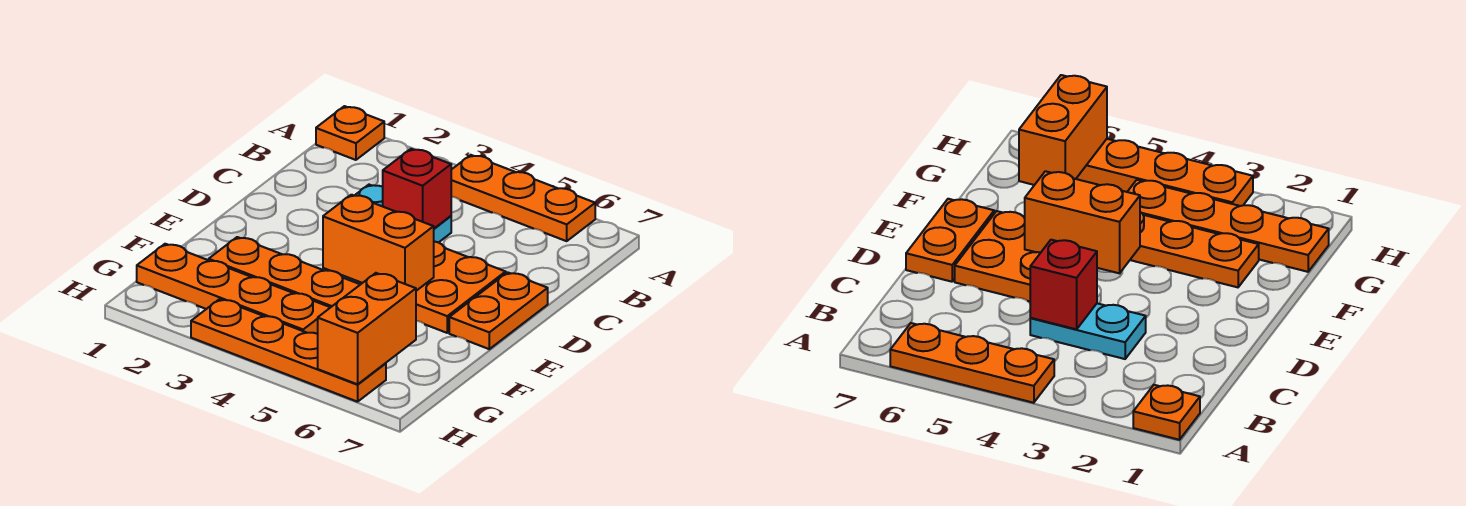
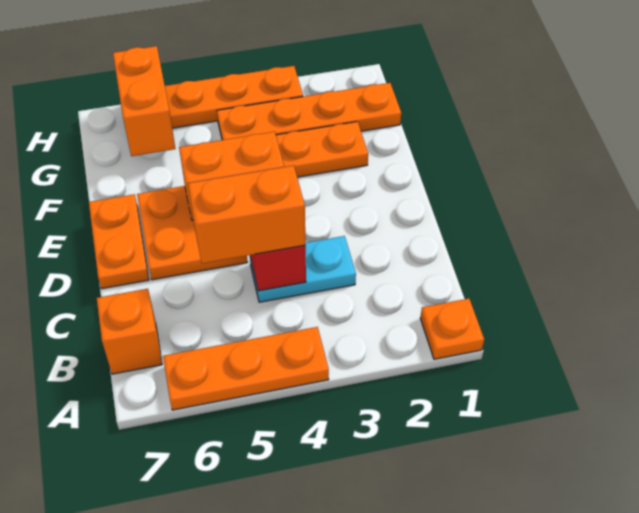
none -> orange 1x1 brick [97,289,162,374]
none -> orange 1x2 brick [188,165,305,263]

